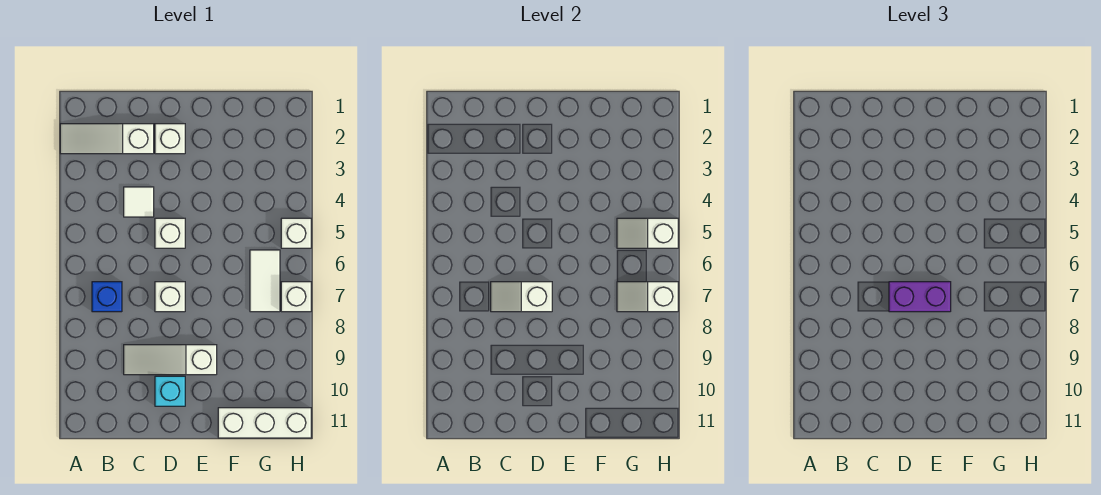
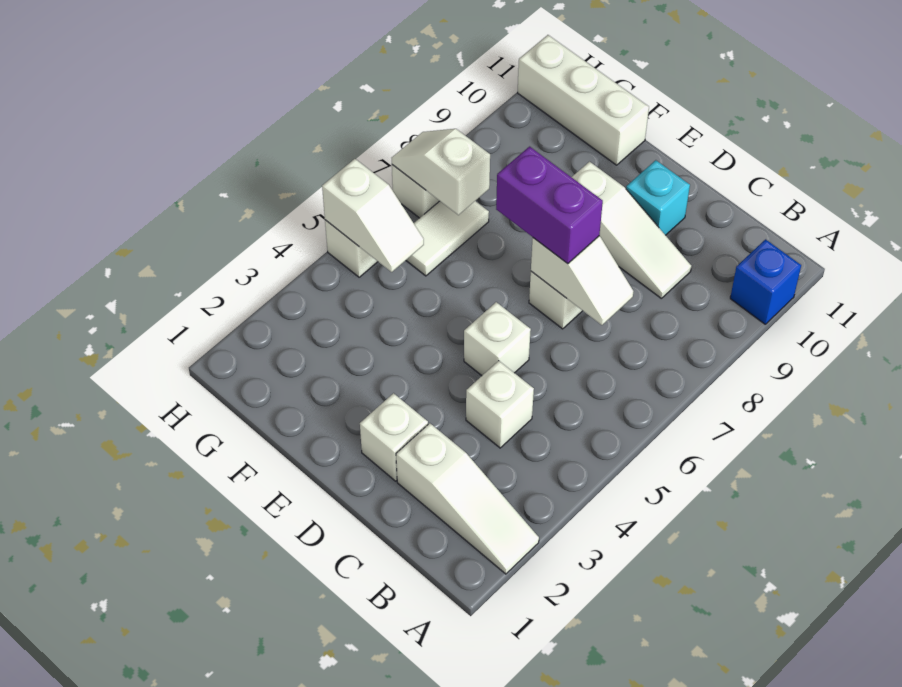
blue 1x1 brick [92,282,122,312] -> blue 1x1 brick moved to [730,239,801,324]
white 1x1 tile [124,187,154,217] -> white 1x1 brick [466,361,534,448]
white 1x2 slope [617,282,678,312] -> white 1x2 slope turned to [392,129,490,215]

